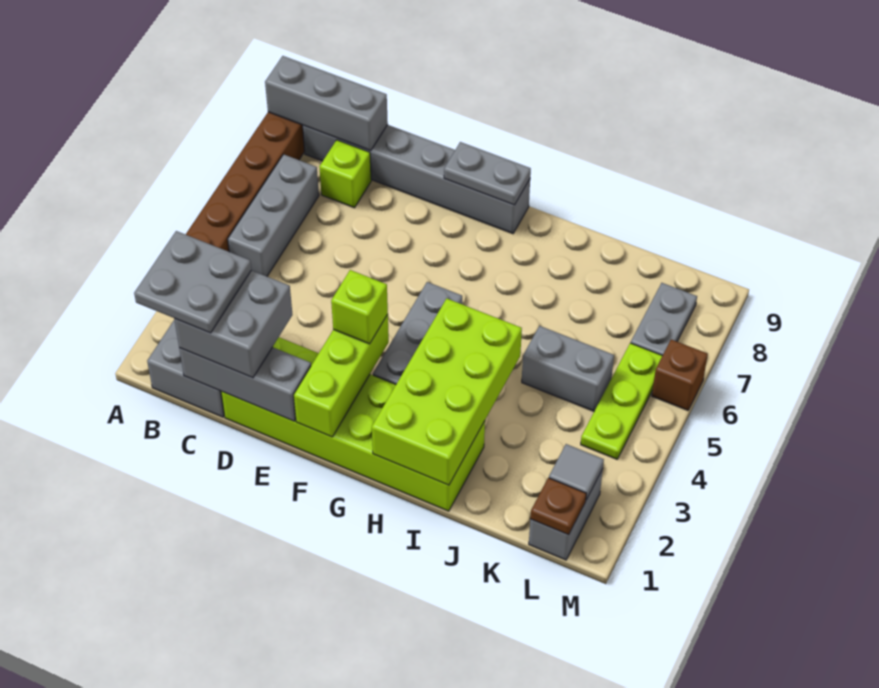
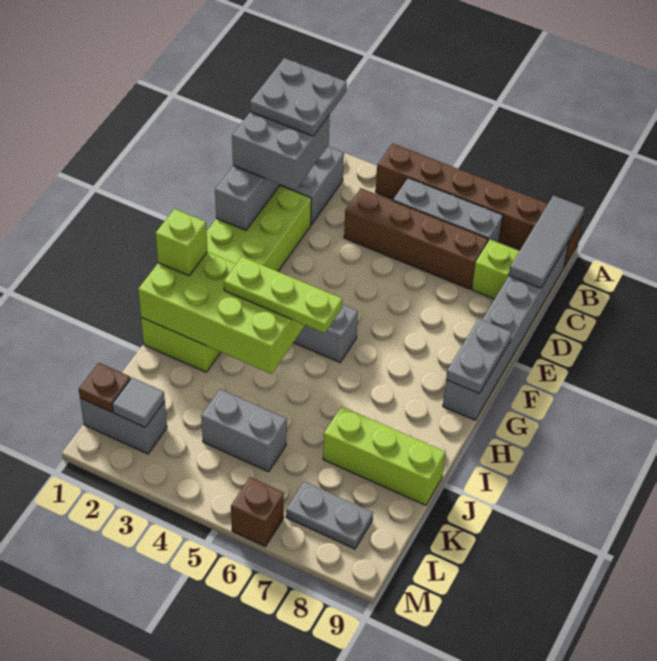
grey 1x3 brick [265,56,388,151] -> grey 1x3 tile [509,196,585,288]
none -> brown 1x4 brick [344,188,488,289]
lime 1x3 brick [294,314,389,437] -> lime 1x3 brick moved to [323,406,445,505]
lime 1x1 brick [331,270,388,344] -> lime 1x1 brick moved to [156,209,208,276]
grey 1x2 brick [522,326,614,411] -> grey 1x2 brick turned to [201,389,287,472]
lime 1x3 plate [581,343,662,459] -> lime 1x3 plate moved to [224,257,342,333]

